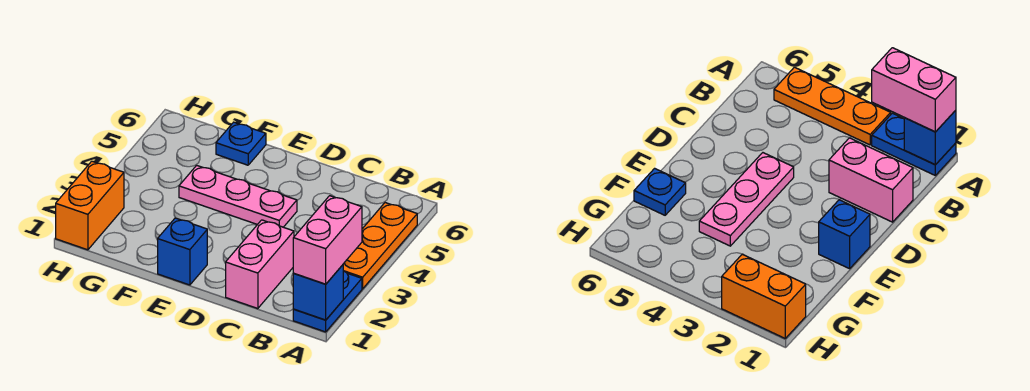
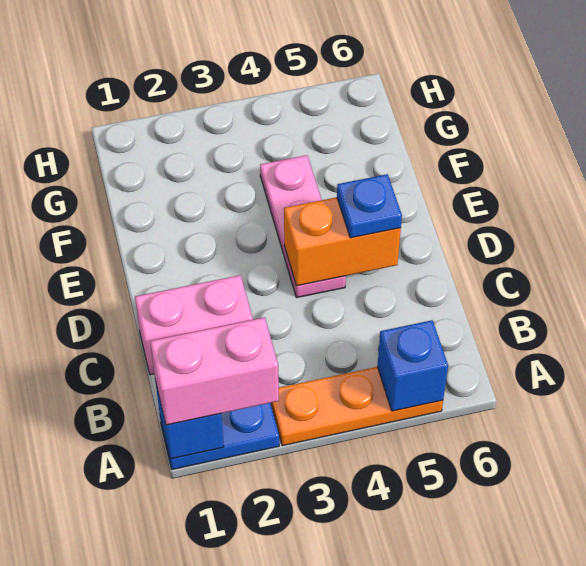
blue 1x1 brick [158,218,207,285] -> blue 1x1 brick moved to [377,320,448,411]
blue 1x1 plate [216,122,266,165] -> blue 1x1 plate moved to [337,174,402,238]
orange 1x2 brick [56,161,124,250] -> orange 1x2 brick moved to [284,197,401,286]

